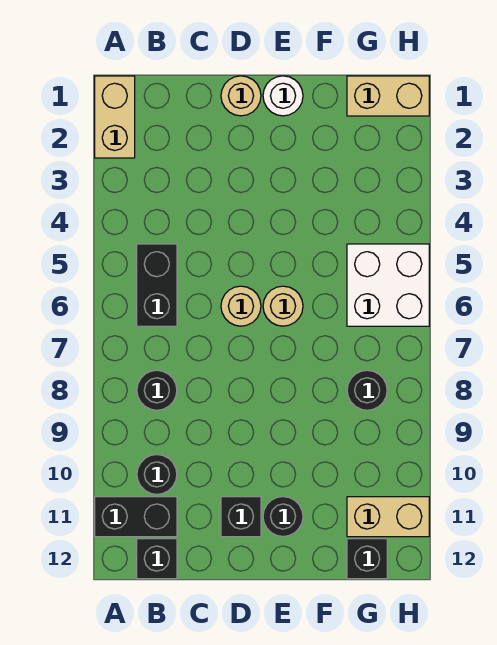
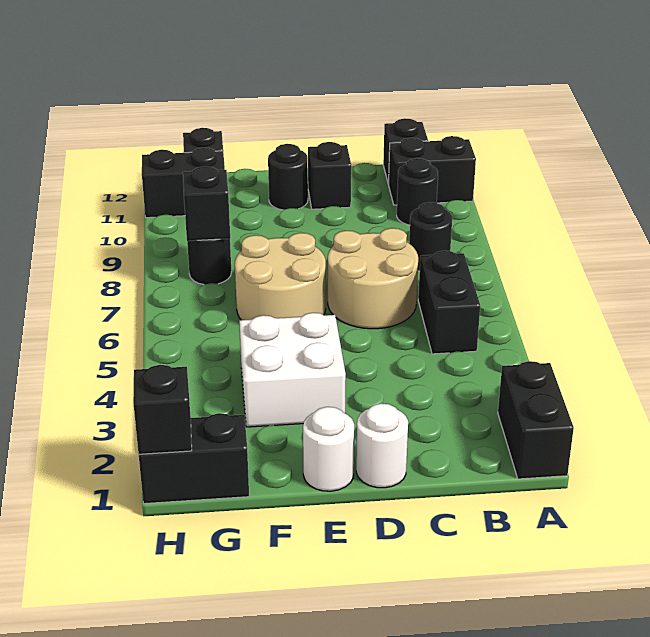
tan 1x2 brick [95,76,135,158] -> black 1x2 brick [498,361,574,479]
tan 1x1 round brick [221,76,261,116] -> white 1x1 round brick [356,403,408,488]
tan 1x1 round brick [221,286,261,326] -> tan 2x2 round brick [328,228,418,329]
tan 1x1 round brick [263,286,303,326] -> tan 2x2 round brick [235,233,326,320]
tan 1x2 brick [347,76,429,116] -> black 1x2 brick [139,413,249,504]
white 2x2 brick [347,244,429,326] -> white 2x2 brick moved to [239,313,346,427]
none -> black 1x1 brick [183,166,230,241]
tan 1x2 brick [347,497,429,537] -> black 1x2 brick [142,148,225,218]
none -> black 1x1 brick [133,365,192,454]

